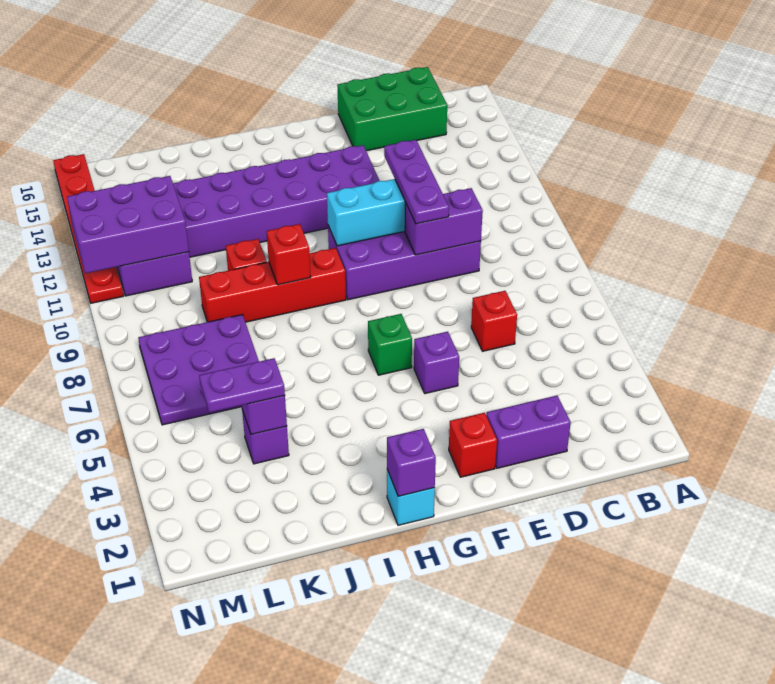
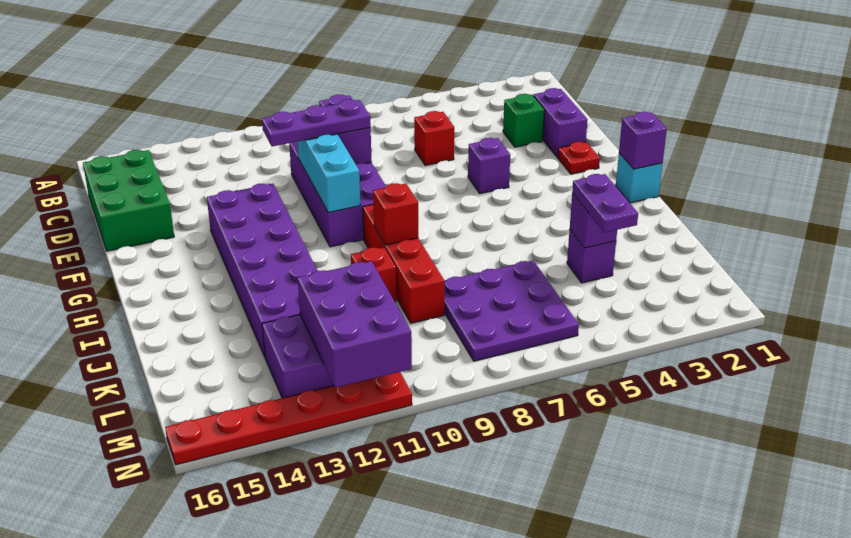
red 1x1 brick [449,413,497,477] -> red 1x1 plate [558,142,600,174]
green 1x1 brick [368,314,412,375] -> green 1x1 brick moved to [503,94,544,147]

